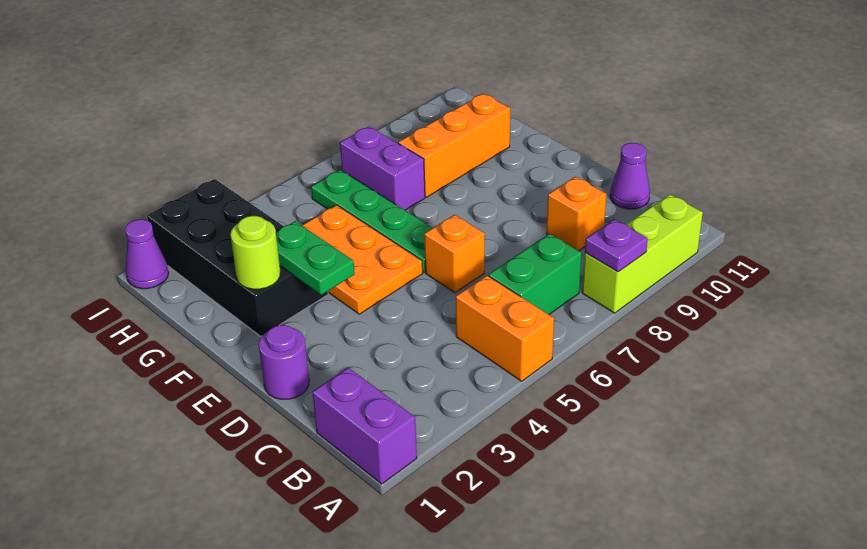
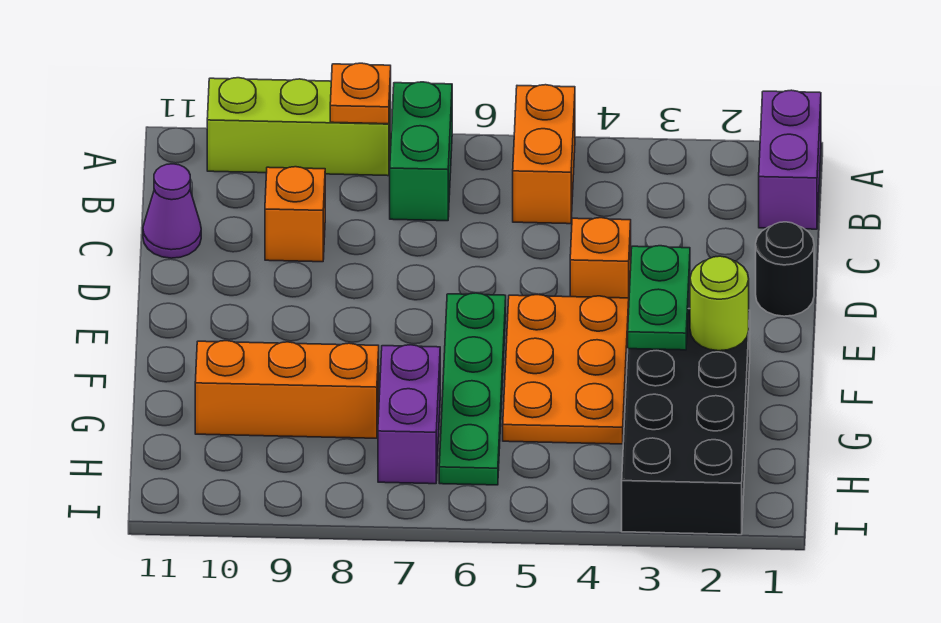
purple 1x1 plate [585,219,648,272] -> orange 1x1 plate [330,63,391,124]
green 1x2 brick [489,234,582,314] -> green 1x2 brick turned to [390,82,452,221]
purple 1x1 round brick [259,325,309,399] -> black 1x1 round brick [756,222,814,316]
orange 1x1 brick [424,215,485,293] -> orange 1x1 brick moved to [570,218,631,298]
purple 1x1 cone [125,219,169,289] -> none

